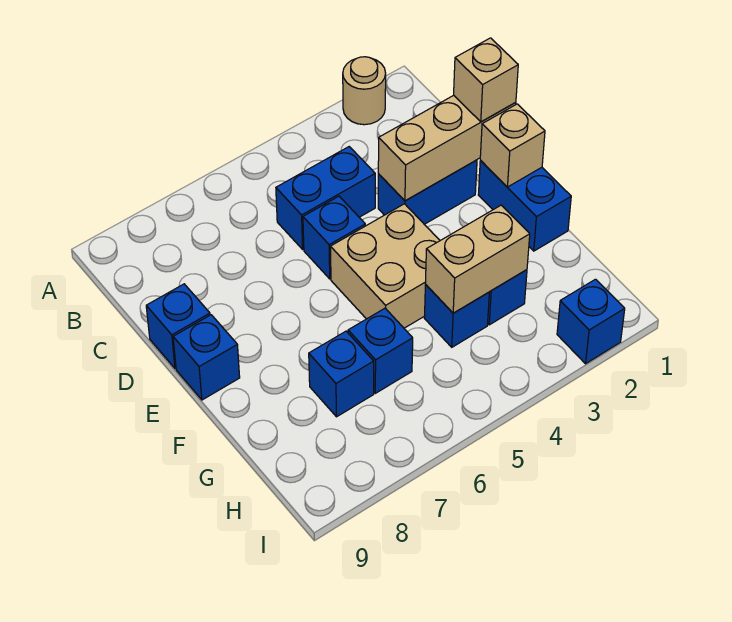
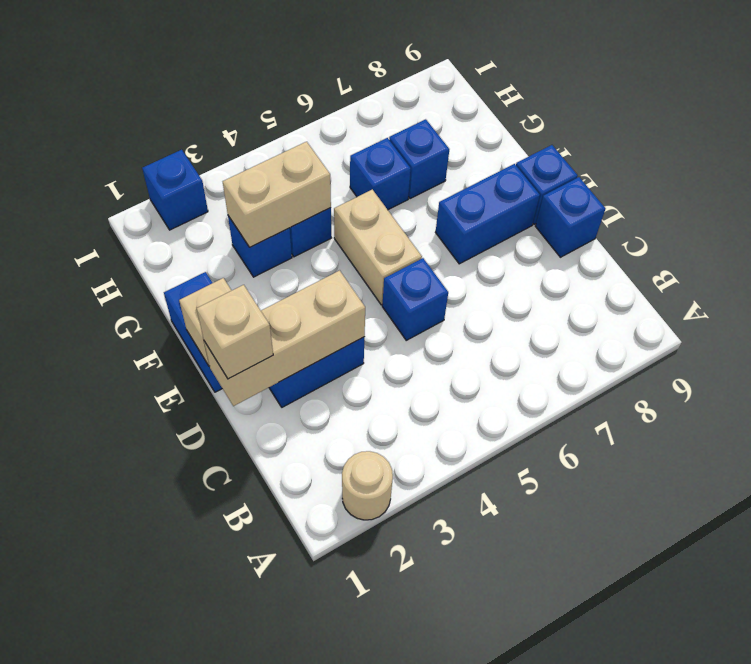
blue 1x2 brick [276,147,375,249] -> blue 1x2 brick moved to [435,164,540,264]
tan 2x2 brick [331,204,440,328] -> tan 1x2 brick [334,189,422,305]

